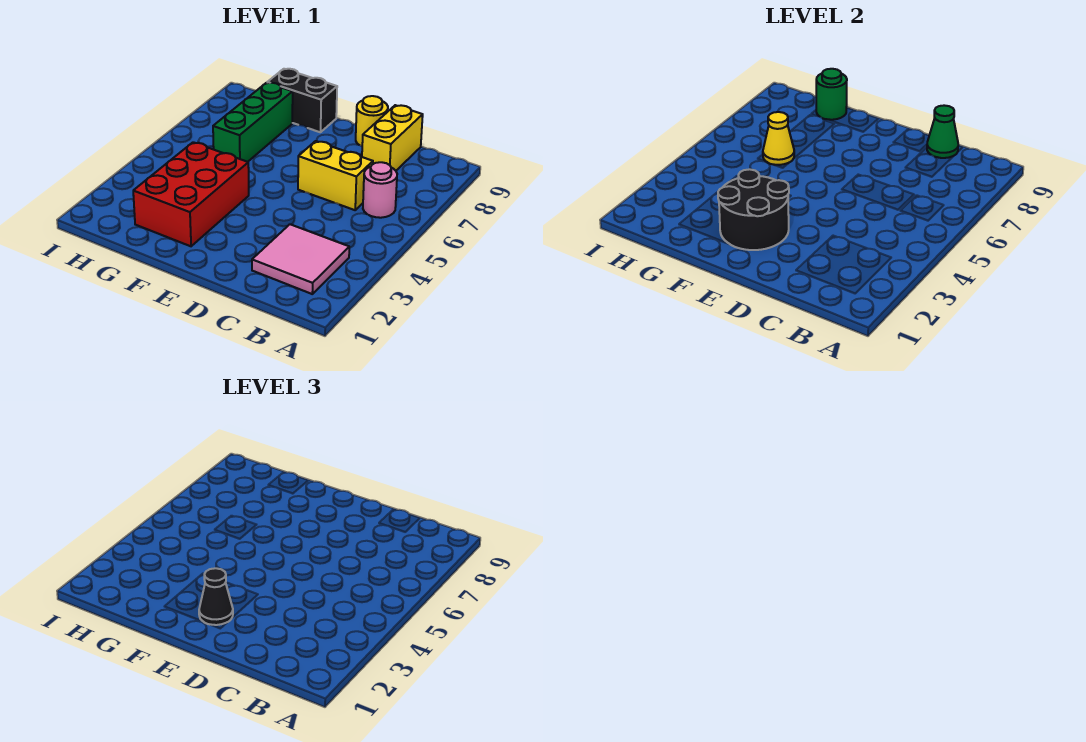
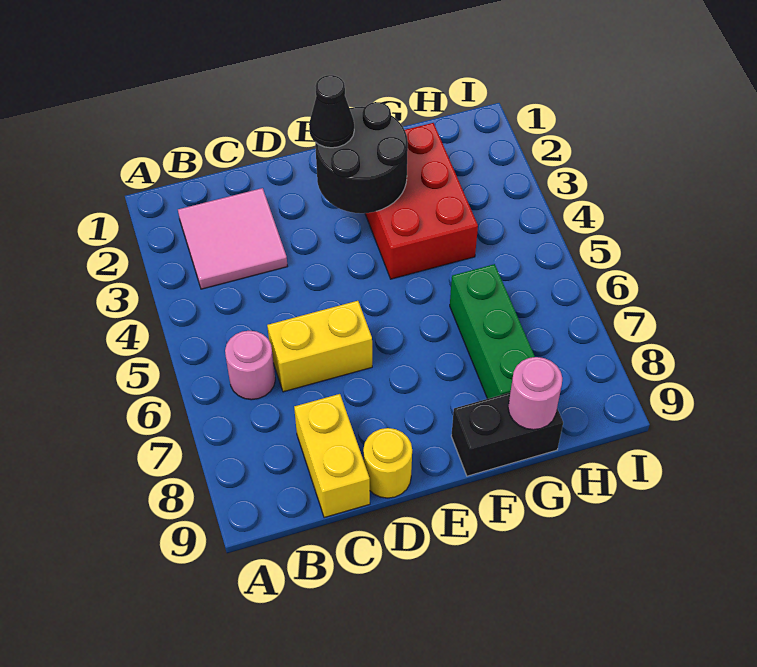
green 1x1 cone [927,105,958,158] -> none
yellow 1x1 cone [763,112,794,165] -> none
green 1x1 round brick [816,69,847,120] -> pink 1x1 round brick [508,357,562,430]

